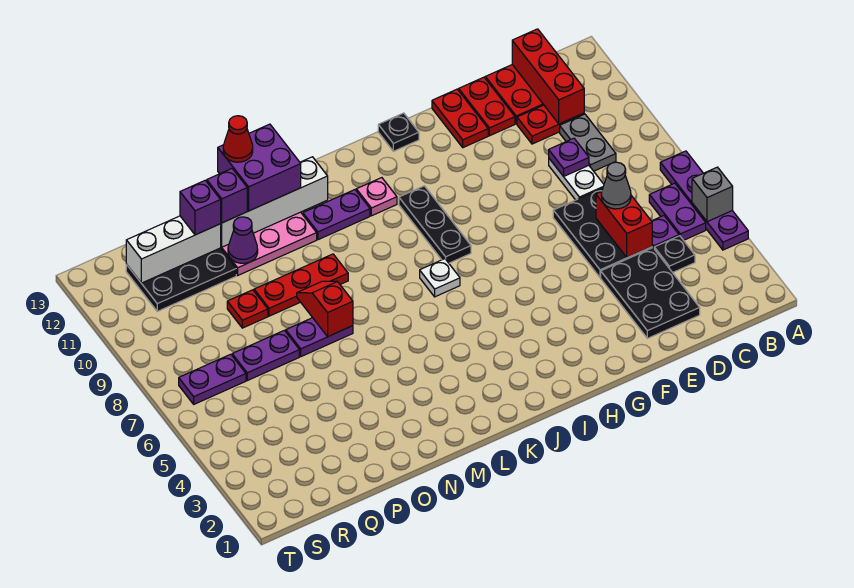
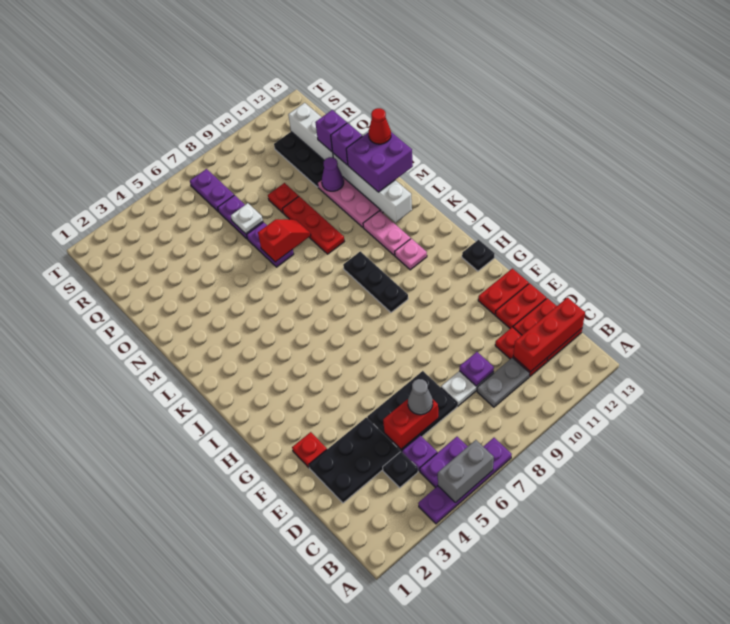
grey 1x1 brick [692,167,733,222] -> grey 1x2 brick [438,440,494,503]
none -> red 1x1 plate [292,432,327,468]
black 1x3 plate [399,186,471,263] -> black 1x3 plate turned to [343,251,408,312]
white 1x1 plate [420,259,460,297] -> white 1x1 plate moved to [231,203,263,234]
purple 1x2 plate [303,190,370,240] -> pink 1x2 plate [363,211,411,255]

